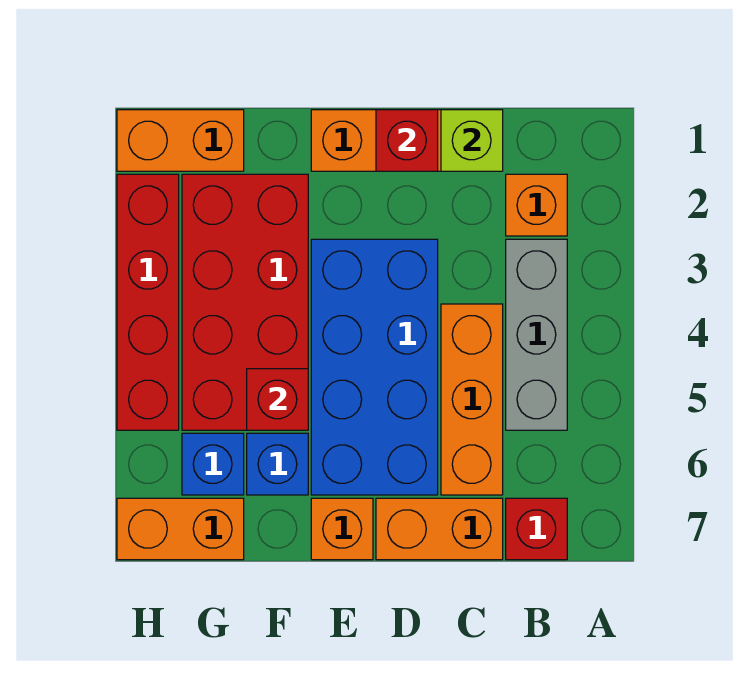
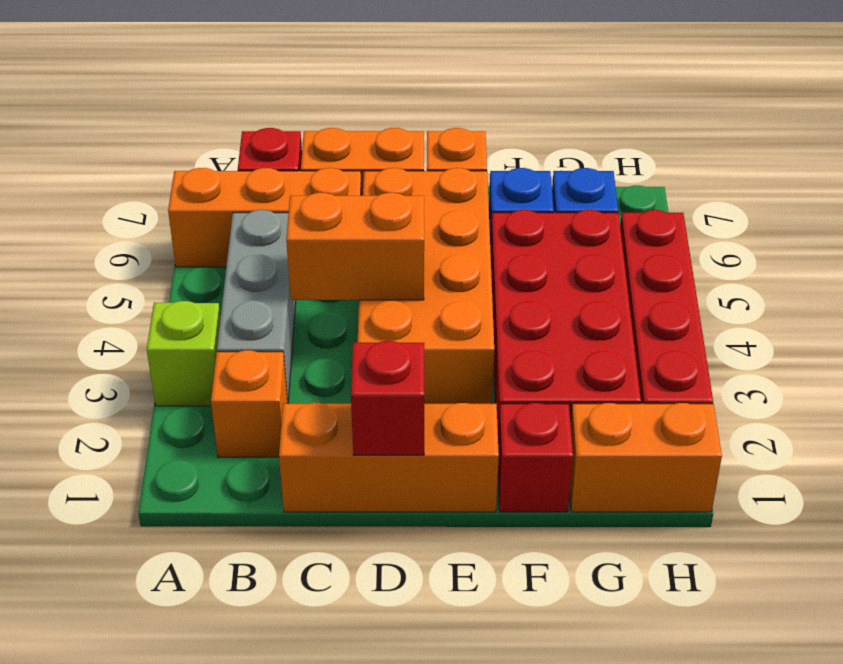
lime 1x1 brick [441,110,503,171] -> lime 1x1 brick moved to [147,301,220,406]
orange 1x3 brick [441,304,503,495] -> orange 1x3 brick turned to [168,168,362,267]
blue 2x4 brick [311,239,438,495] -> orange 2x4 brick [358,168,494,404]
red 1x1 brick [247,369,308,430] -> red 1x1 brick moved to [498,403,573,512]
orange 1x2 brick [117,498,244,560] -> orange 1x2 brick moved to [286,193,424,300]

